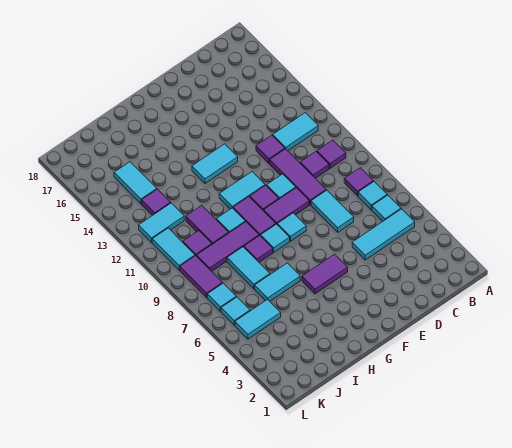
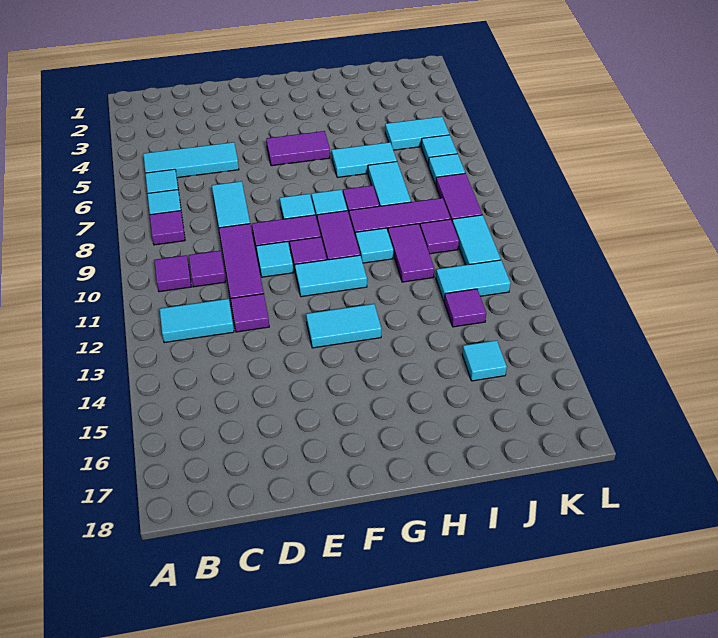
cyan 1x2 tile [114,162,157,204] -> cyan 1x1 tile [462,340,507,381]

